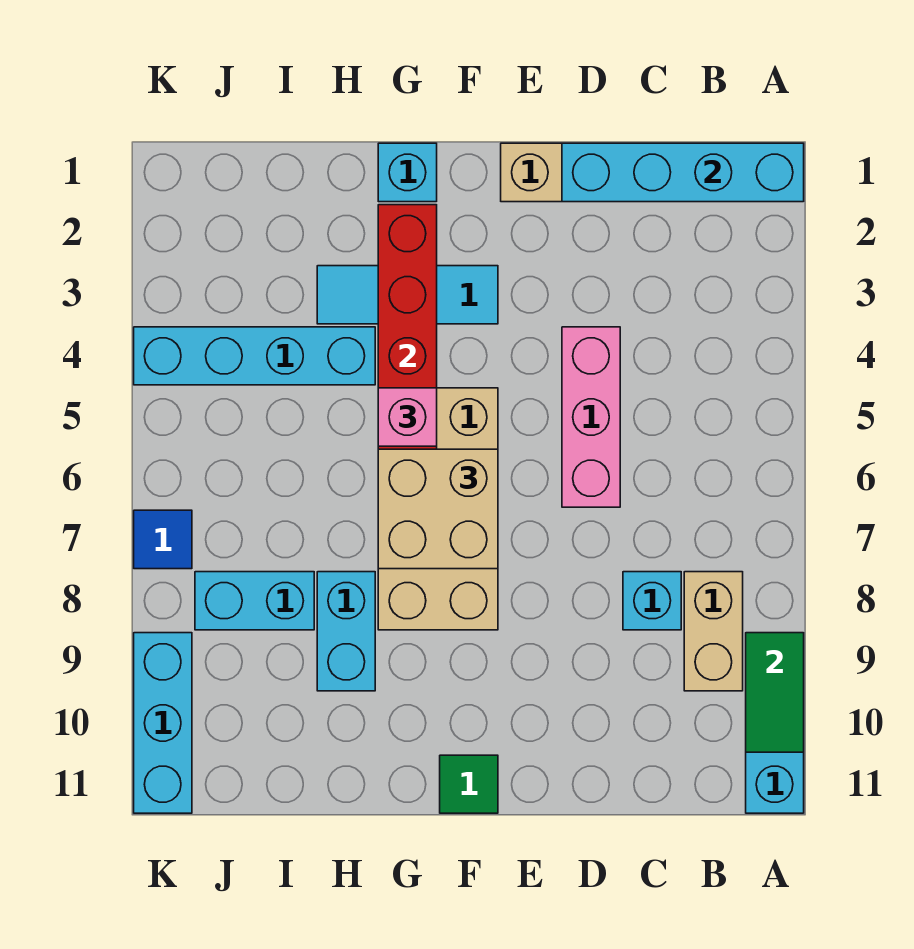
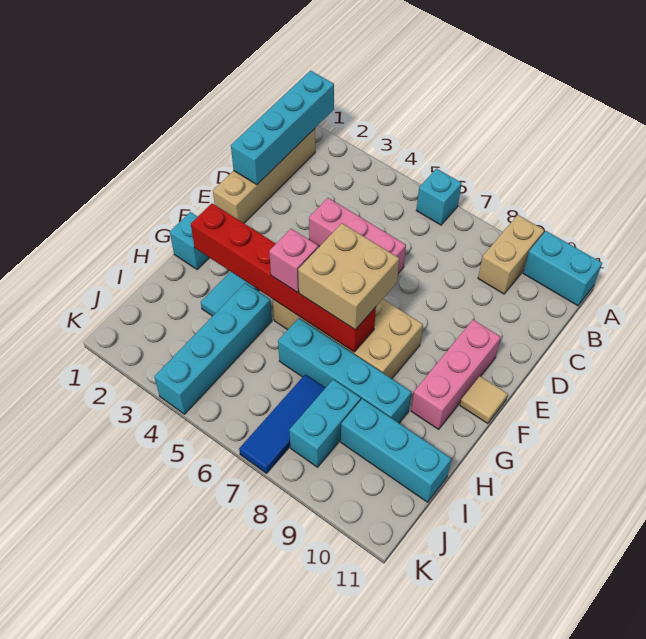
green 1x2 tile [746,633,804,752] -> none
tan 1x2 brick [684,572,743,691] -> tan 1x2 brick turned to [478,215,544,294]
cyan 1x1 brick [623,572,681,630] -> cyan 1x1 brick moved to [416,169,462,225]
none -> pink 1x3 brick [411,320,501,429]
green 1x1 tile [440,755,498,813] -> tan 1x1 tile [460,376,508,424]
cyan 1x2 brick [317,572,375,691] -> cyan 1x4 brick [278,318,411,423]
blue 1x1 tile [134,510,192,569] -> blue 1x3 tile [239,374,325,473]
cyan 1x3 brick [134,633,192,813] -> cyan 1x3 brick moved to [341,399,451,502]

